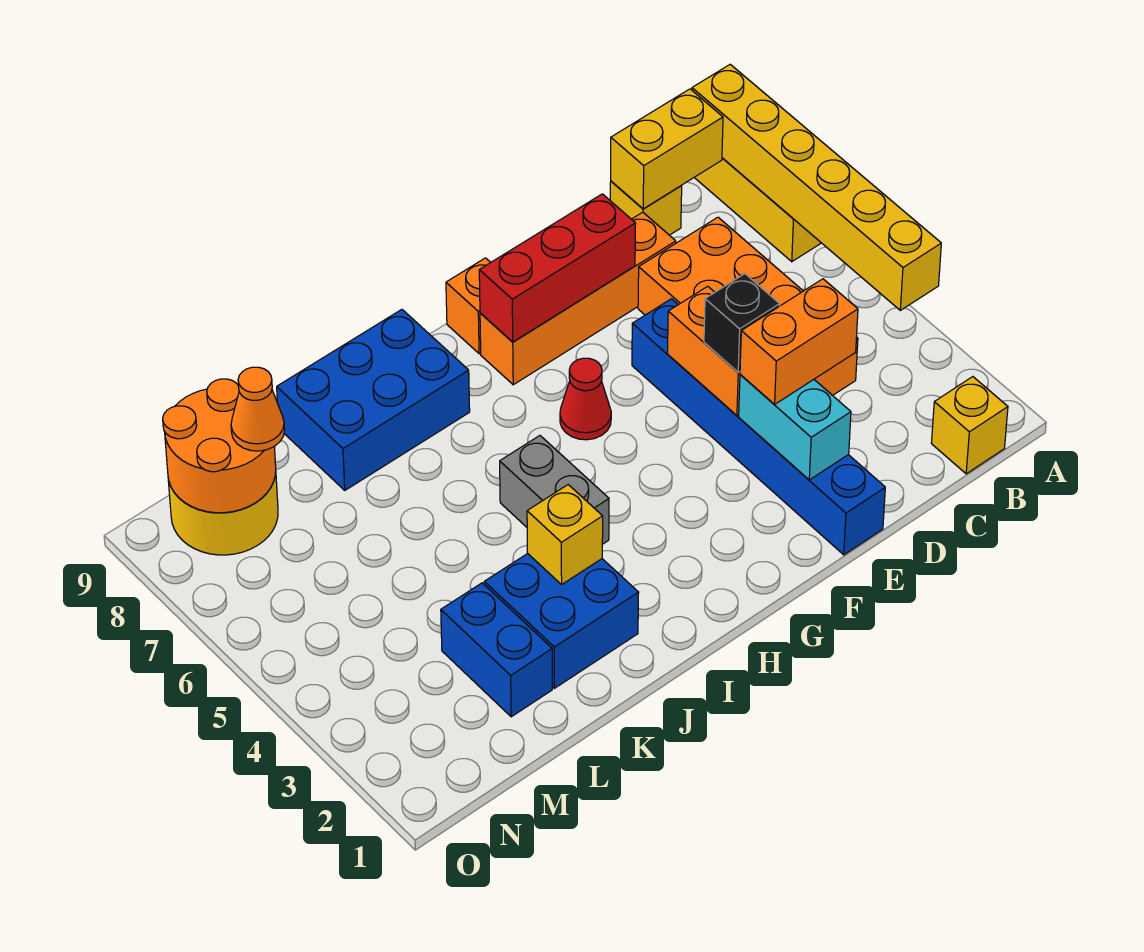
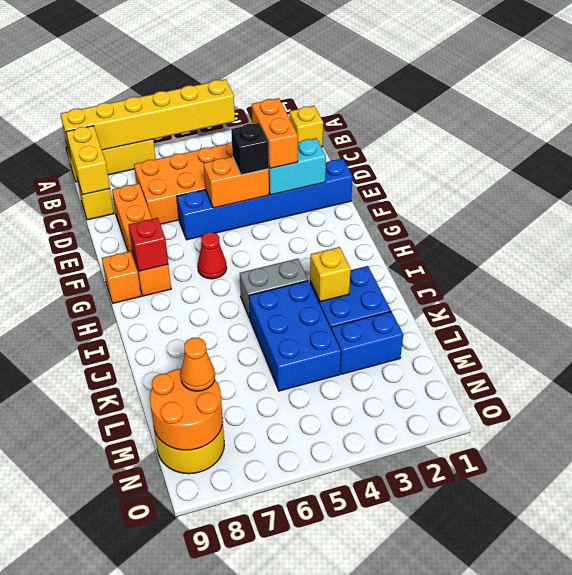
red 1x3 brick [479,194,636,342] -> red 1x1 brick [129,218,168,271]
blue 2x3 brick [277,310,470,490] -> blue 2x3 brick moved to [249,281,341,391]

